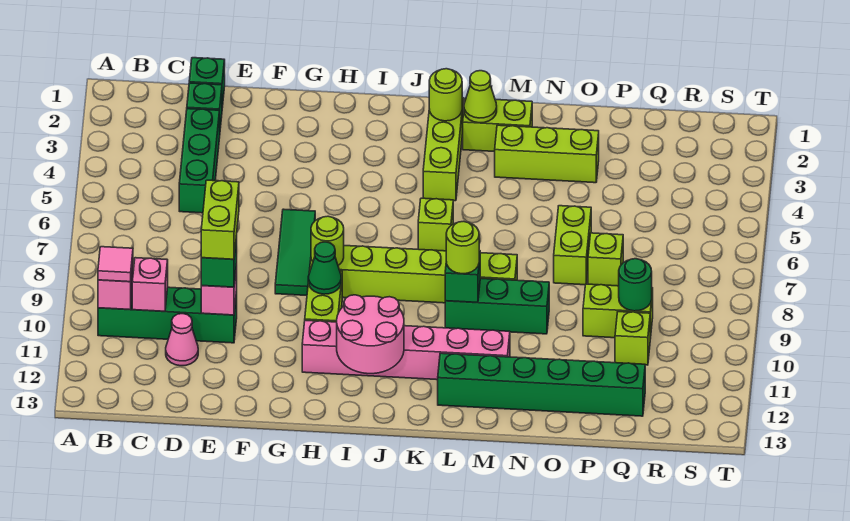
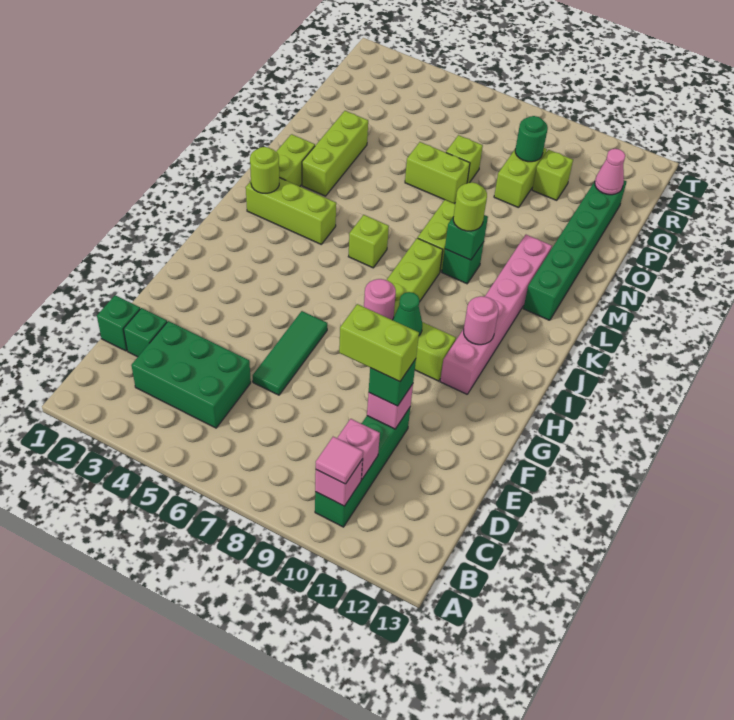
green 1x3 brick [179,109,220,213] -> green 2x3 brick [131,321,251,428]
pink 1x1 cone [166,314,198,366] -> pink 1x1 cone moved to [595,149,625,195]
green 1x3 tile [275,209,315,296] -> green 1x3 tile turned to [253,311,327,395]
lime 1x1 round brick [311,216,344,265] -> pink 1x1 round brick [364,279,396,320]
pink 2x2 round brick [337,295,404,374] -> pink 1x1 round brick [464,296,498,345]
lime 1x1 cone [464,71,497,123] -> none
green 1x3 brick [445,278,549,334] -> green 1x1 brick [442,242,484,284]

